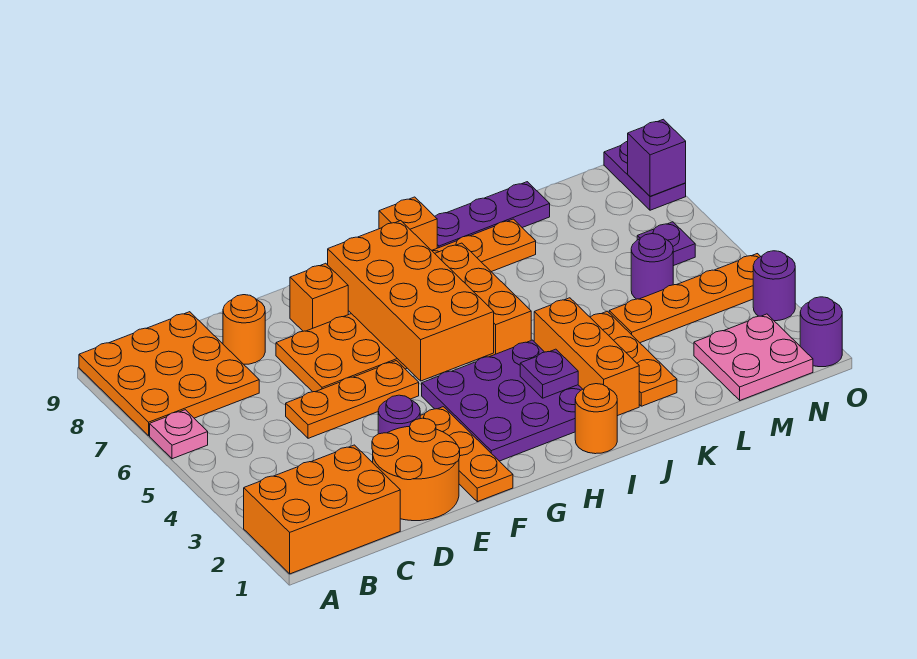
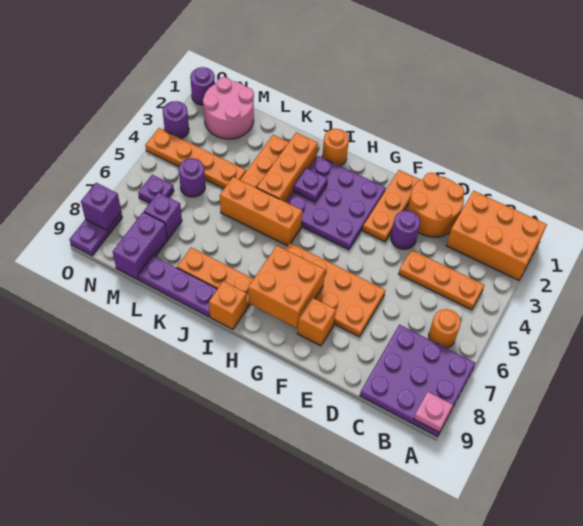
pink 1x1 plate [150,410,208,459] -> pink 1x1 plate moved to [414,392,453,432]
orange 3x3 plate [79,312,259,436] -> purple 3x3 plate [360,325,475,436]
orange 1x3 plate [286,361,419,438] -> orange 1x3 plate moved to [399,250,484,310]
orange 1x1 round brick [223,295,265,364] -> orange 1x1 round brick moved to [429,309,461,348]
orange 2x4 brick [328,221,494,381] -> orange 2x2 brick [248,246,325,328]
orange 1x3 brick [435,243,531,357] -> orange 1x3 brick turned to [220,177,302,246]
pink 2x2 plate [694,314,813,400] -> pink 2x2 round brick [203,77,254,139]
none -> purple 1x1 brick [144,192,182,239]
none -> purple 1x2 brick [113,212,167,280]

